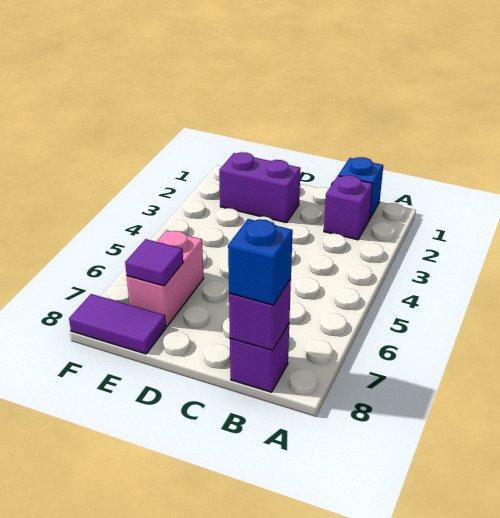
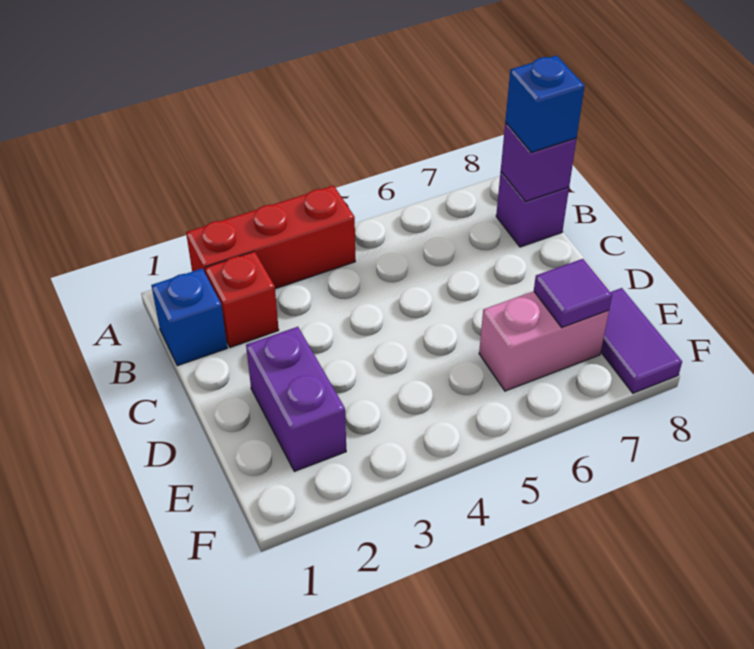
none -> red 1x3 brick [186,186,355,289]
purple 1x1 brick [324,175,372,240] -> red 1x1 brick [205,251,279,347]

